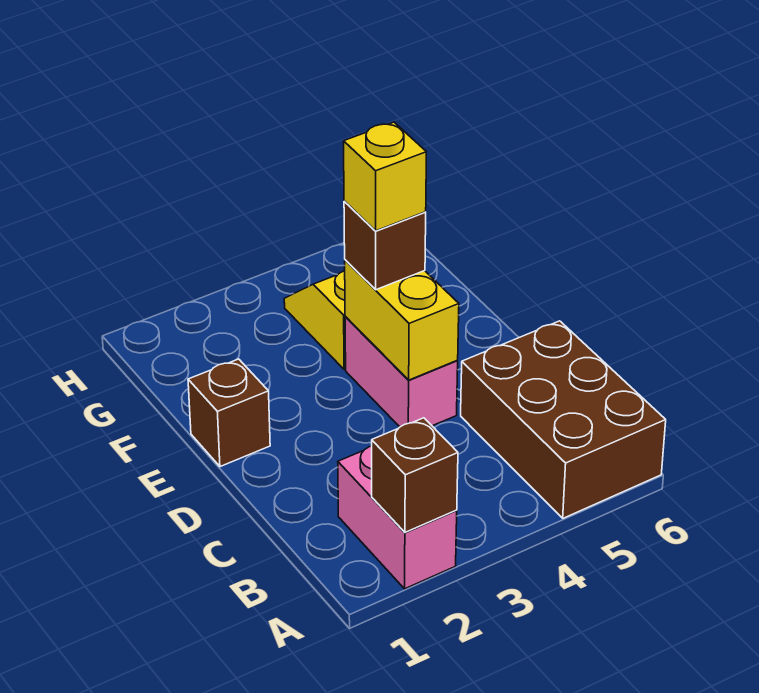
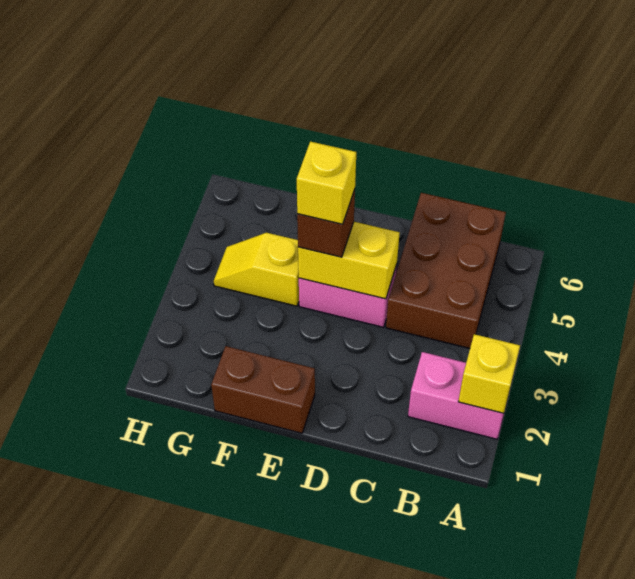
brown 1x1 brick [372,418,458,532] -> yellow 1x1 brick [458,334,520,413]
brown 2x3 brick [461,321,666,518] -> brown 2x3 brick turned to [386,193,506,348]
brown 1x1 brick [188,359,270,467] -> brown 1x2 brick [211,346,315,433]

